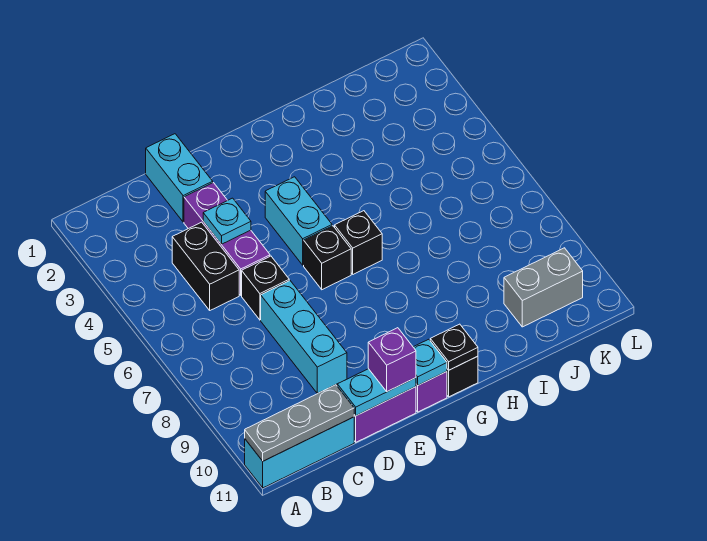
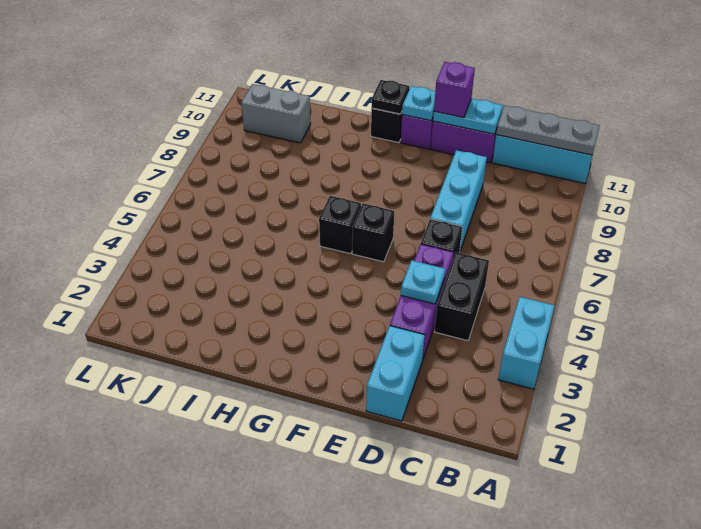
cyan 1x2 brick [265,177,332,265] -> cyan 1x2 brick moved to [498,297,555,389]

